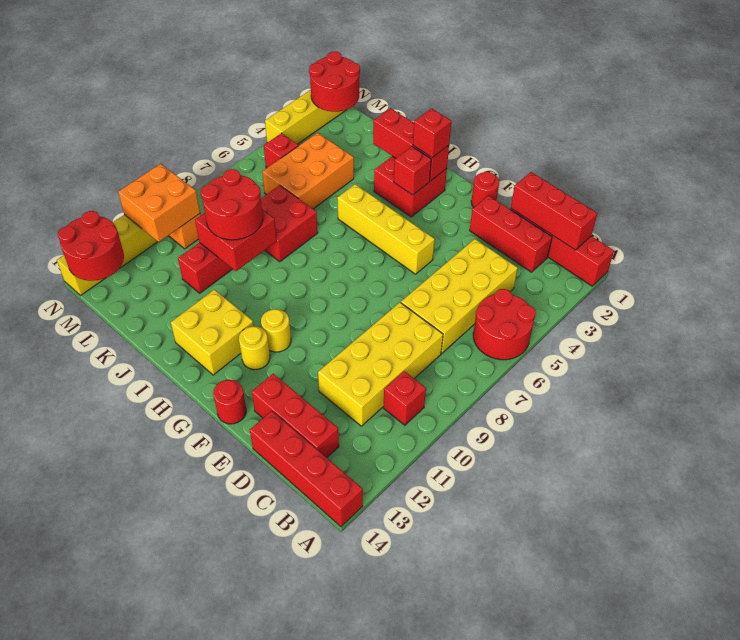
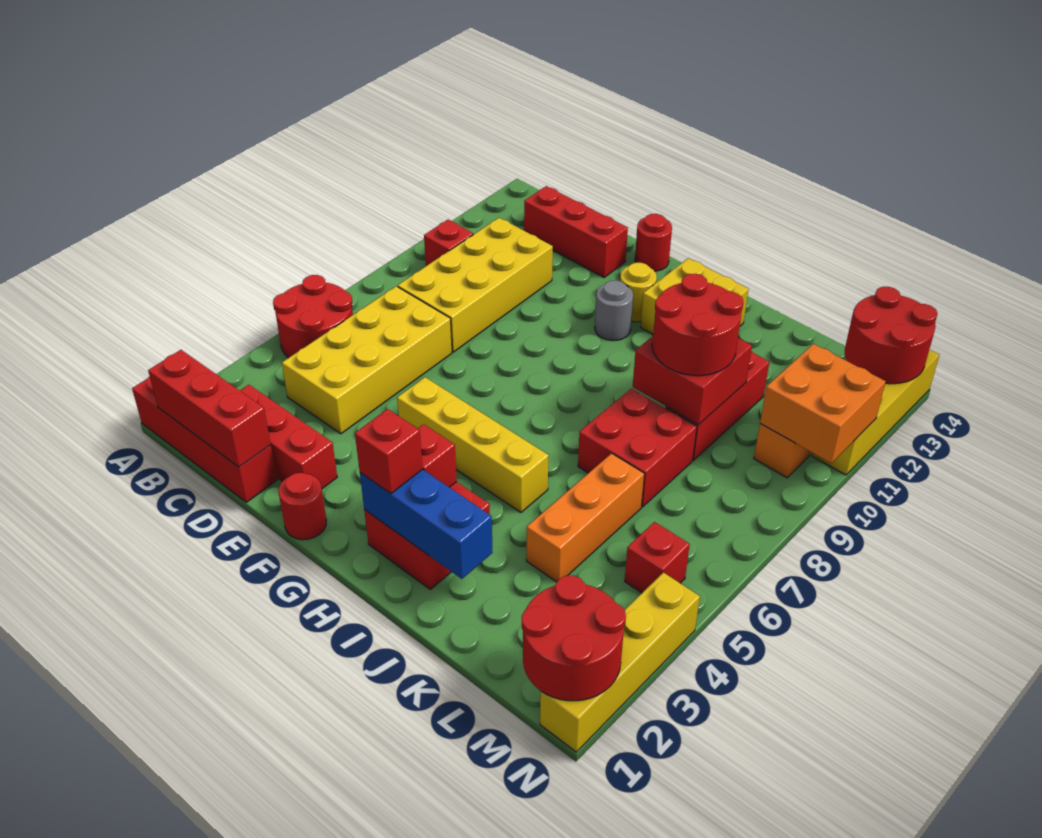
red 1x4 brick [250,411,363,527] -> none
yellow 1x1 round brick [261,309,291,352] -> grey 1x1 round brick [595,280,633,341]
red 1x3 brick [373,108,449,181] -> blue 1x3 brick [360,469,493,579]
orange 2x3 brick [262,133,354,209] -> orange 1x3 brick [526,453,644,582]

